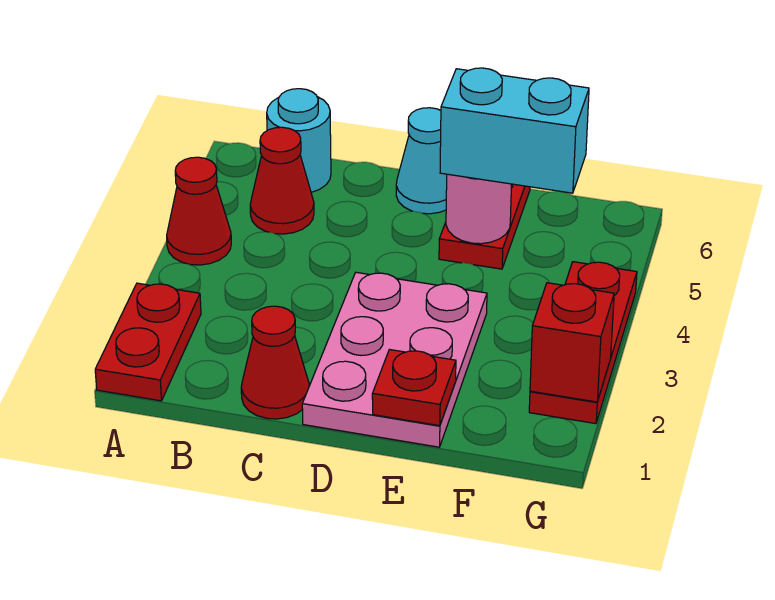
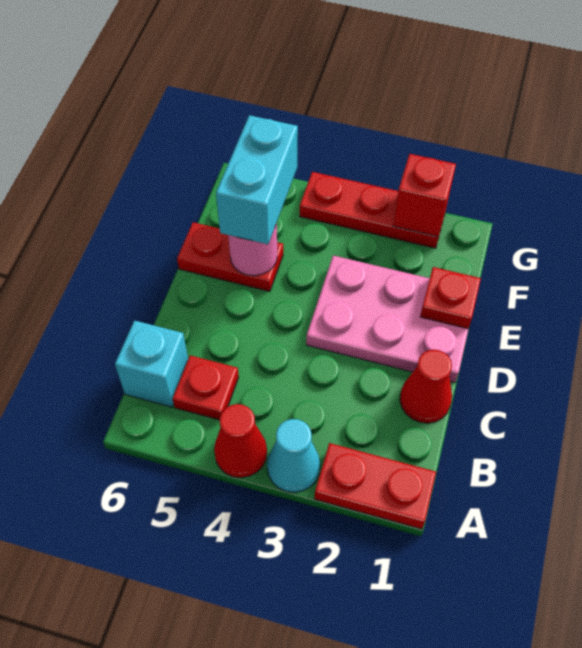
red 1x1 cone [250,127,314,234] -> red 1x1 plate [173,355,239,420]
cyan 1x1 round brick [267,89,331,192] -> cyan 1x1 brick [115,321,188,407]
cyan 1x1 cone [396,108,447,214] -> cyan 1x1 cone moved to [267,419,320,492]

